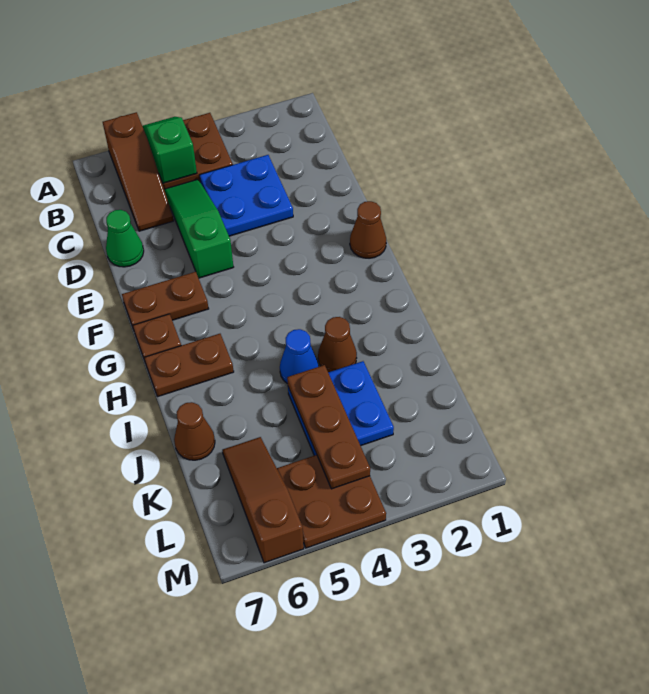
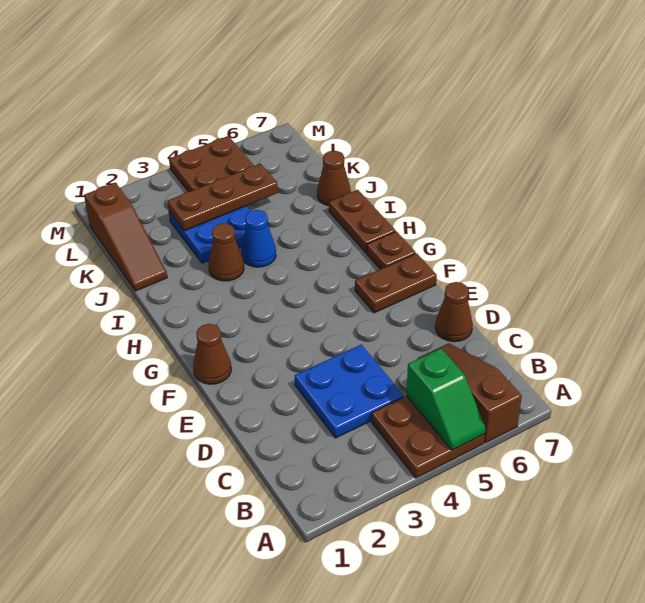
green 1x3 slope [164,179,233,278] -> none
green 1x1 cone [106,210,144,267] -> brown 1x1 cone [435,282,473,342]
brown 1x2 plate [144,334,234,397] -> brown 1x2 plate turned to [329,190,396,253]
brown 1x3 plate [287,365,370,489] -> brown 1x3 plate turned to [167,164,278,231]
brown 1x3 slope [222,437,304,563] -> brown 1x3 slope moved to [84,183,167,291]

